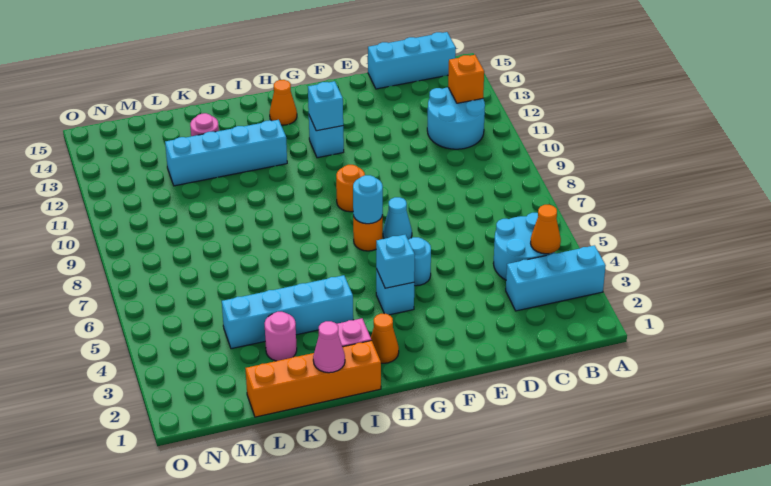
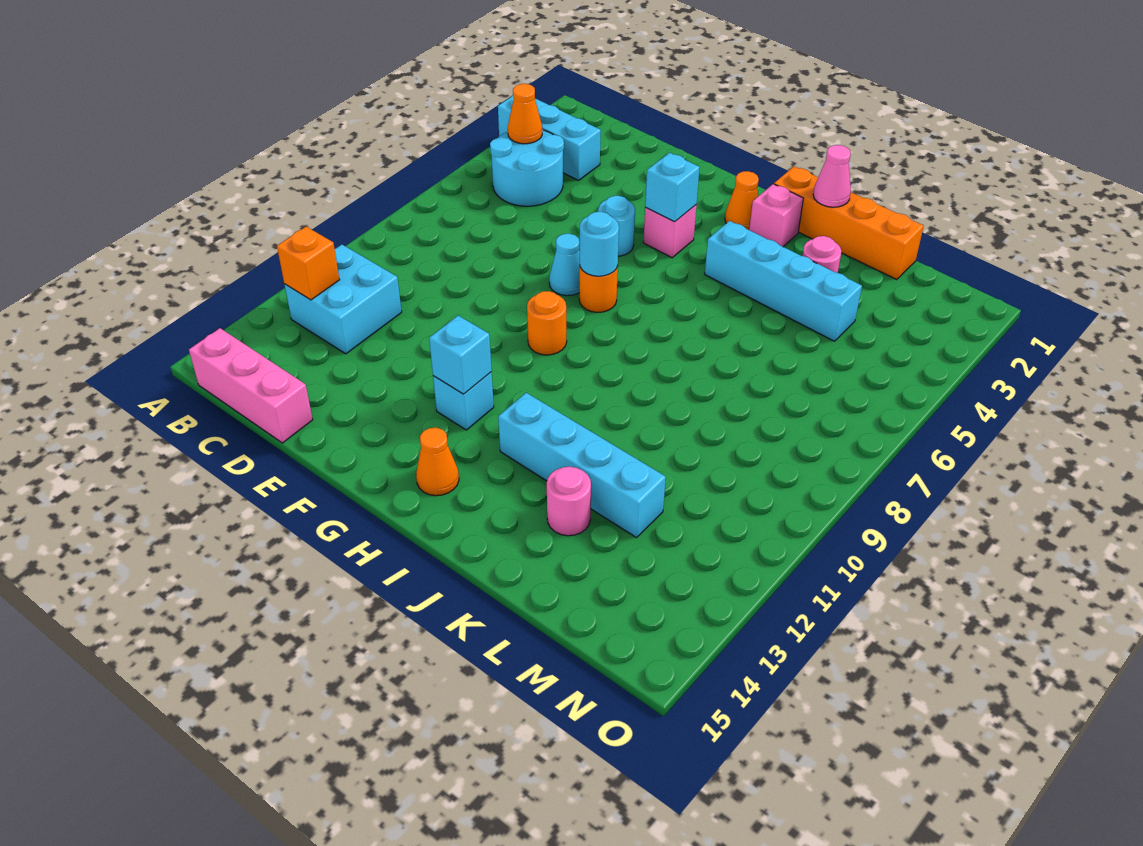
cyan 2x2 round brick [427,87,485,149] -> cyan 2x2 brick [284,245,402,354]
cyan 1x3 brick [368,32,456,89] -> pink 1x3 brick [189,328,313,443]
cyan 1x1 brick [376,269,414,315] -> pink 1x1 brick [643,205,696,258]

